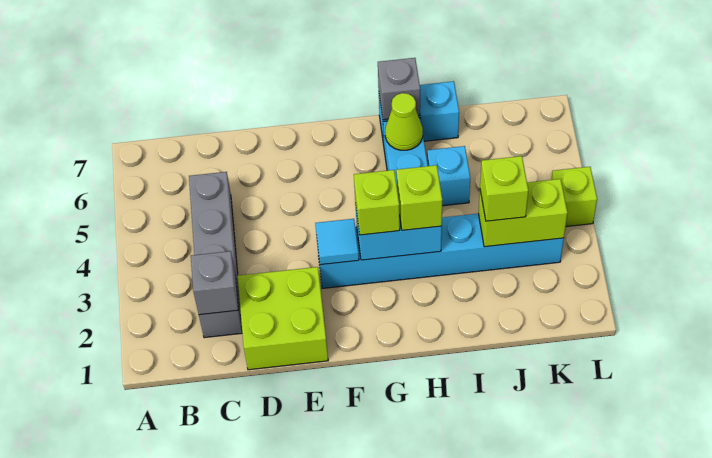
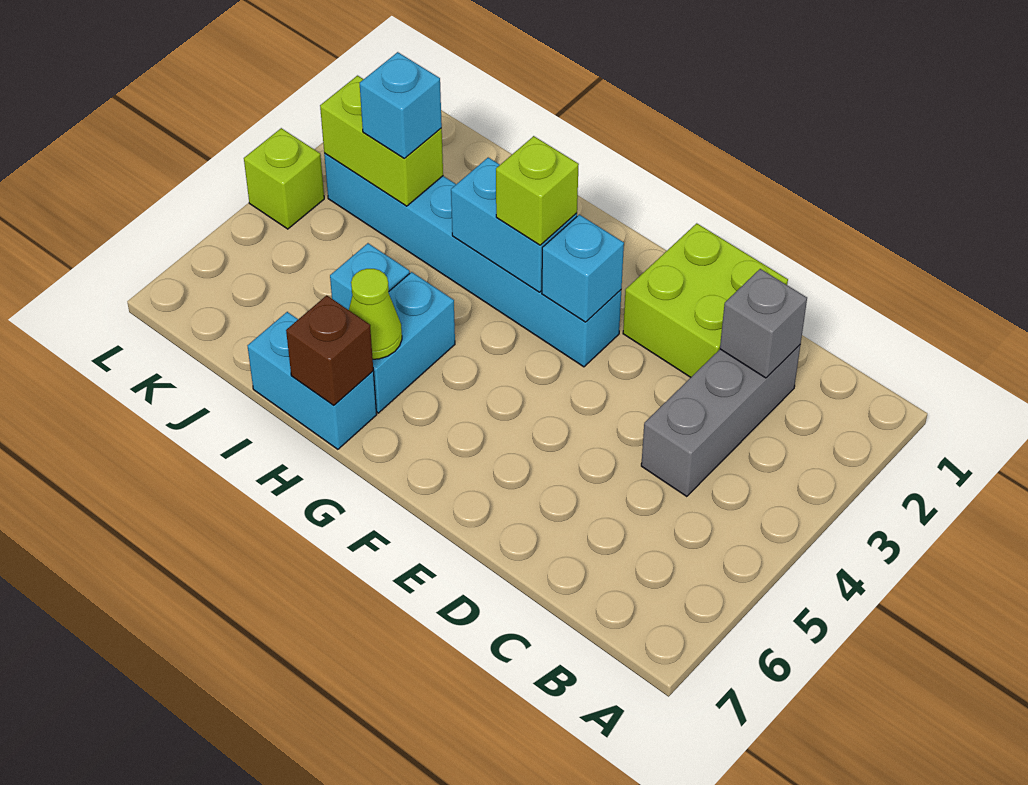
grey 1x4 brick [189,172,242,338] -> grey 1x3 brick [641,345,800,496]
cyan 1x1 tile [315,219,359,265] -> cyan 1x1 brick [542,215,624,322]
lime 1x1 brick [396,165,442,230] -> none
grey 1x1 brick [378,58,420,120] -> brown 1x1 brick [286,295,373,405]
lime 1x1 brick [480,156,528,221] -> cyan 1x1 brick [360,52,442,158]

